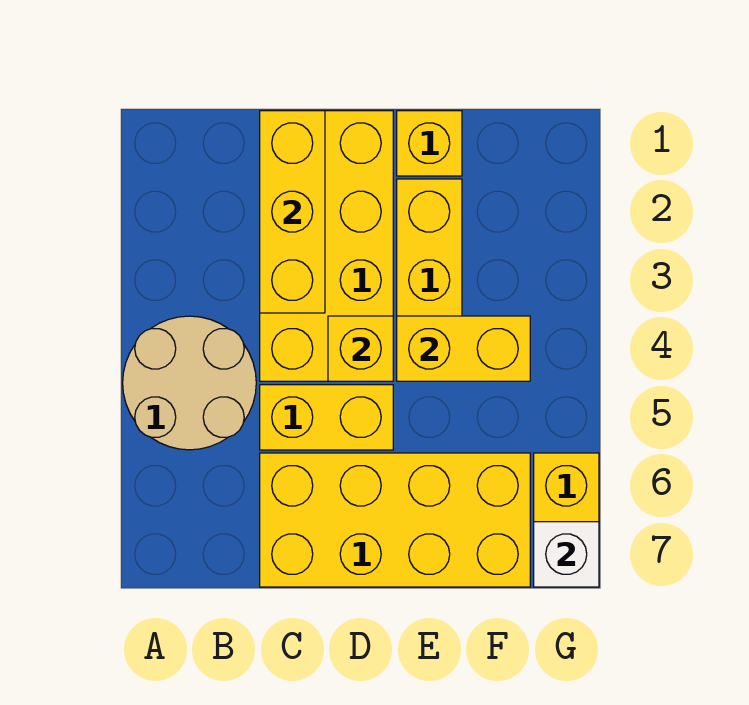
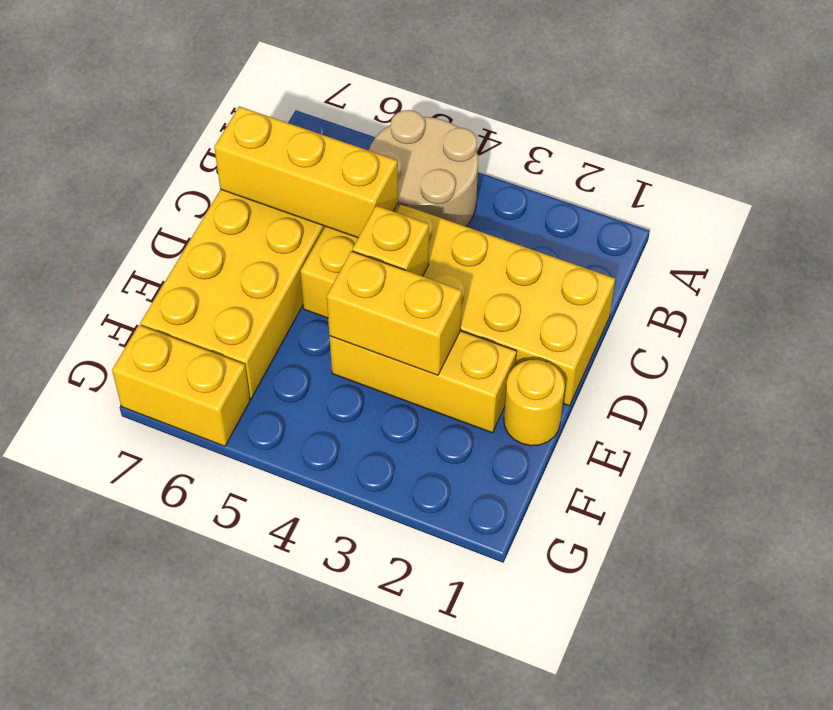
yellow 1x3 brick [260,111,325,313] -> yellow 1x3 brick moved to [214,106,398,238]
yellow 1x1 brick [397,111,462,176] -> yellow 1x1 round brick [504,360,565,446]
yellow 1x2 brick [397,316,530,381] -> yellow 1x2 brick turned to [327,251,462,375]
white 1x1 brick [534,522,599,587] -> none

